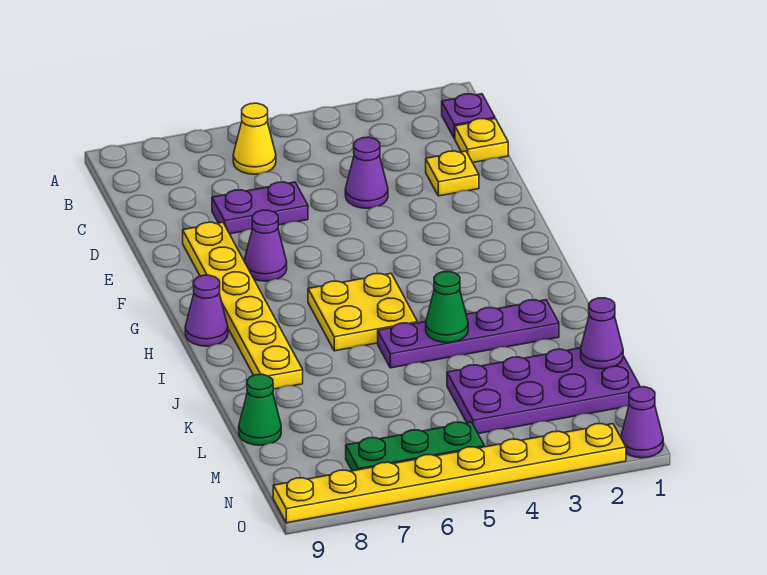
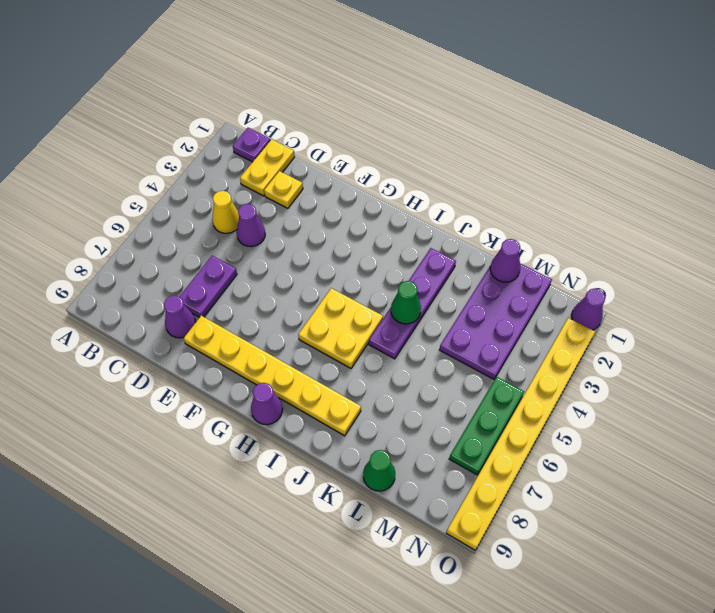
yellow 1x1 cone [233,103,276,174] -> yellow 1x1 cone moved to [212,191,239,233]
yellow 1x1 plate [455,119,508,163] -> yellow 1x2 plate [240,139,295,196]
purple 1x1 cone [244,210,287,281] -> purple 1x1 cone moved to [164,296,196,338]

